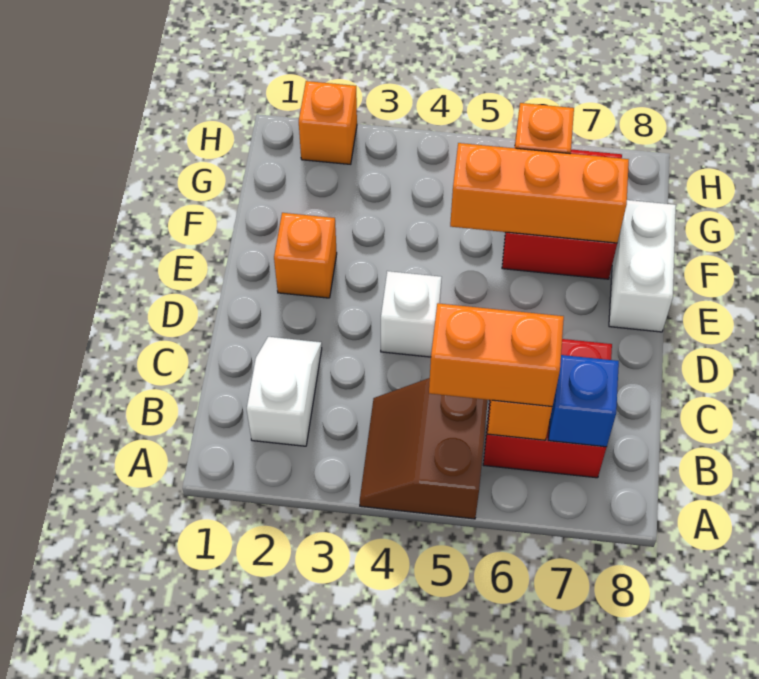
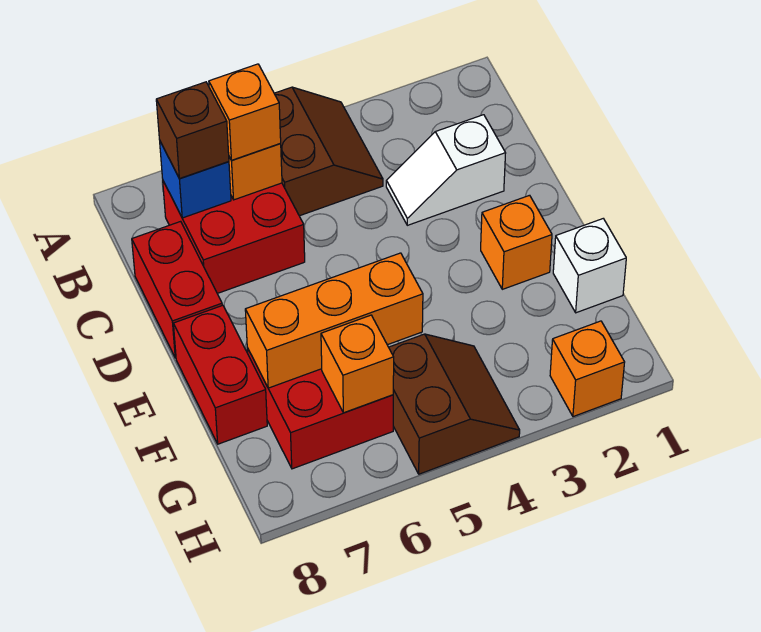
white 1x2 slope [247,337,322,446] -> white 1x2 slope turned to [386,115,506,225]
orange 1x2 brick [429,303,564,407] -> orange 1x1 brick [209,64,281,160]
none -> brown 1x1 brick [156,82,229,179]
none -> red 1x2 brick [132,221,222,358]
white 1x1 brick [381,271,442,357] -> white 1x1 brick moved to [553,219,626,313]
white 1x2 brick [609,200,676,332] -> red 1x2 brick [173,305,267,444]
none -> brown 2x2 slope [389,334,520,474]

